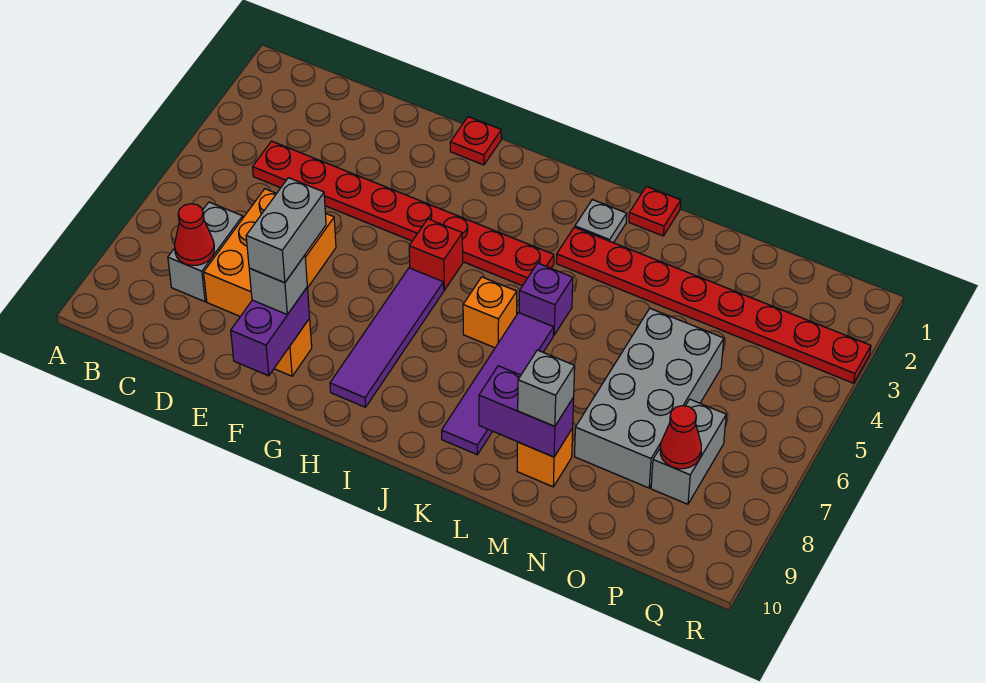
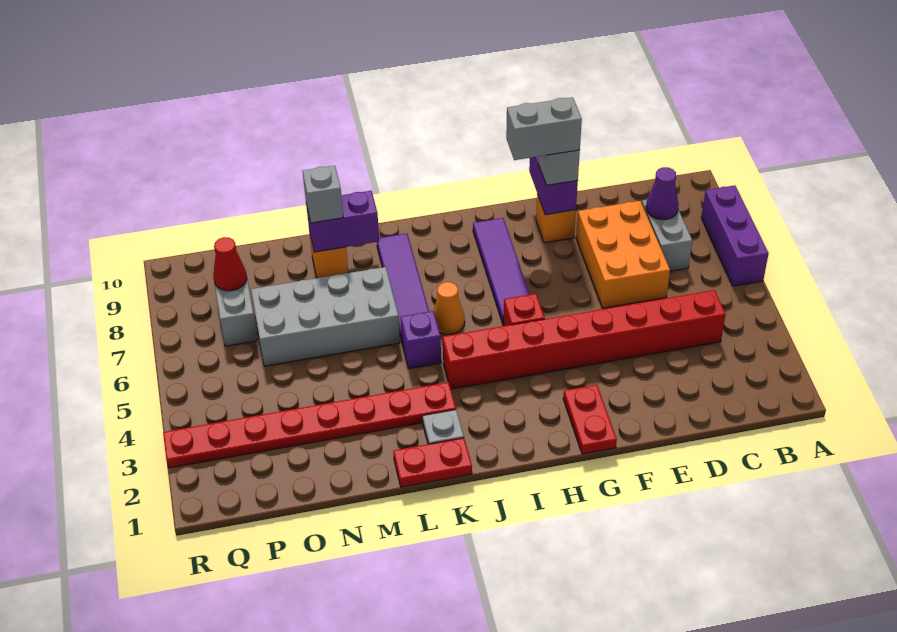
none -> purple 1x3 brick [701,185,769,286]
red 1x8 plate [253,141,554,286] -> red 1x8 brick [443,290,726,389]
red 1x1 cone [175,204,214,265] -> purple 1x1 cone [646,167,678,219]
grey 1x2 brick [246,178,326,283] -> grey 1x2 brick turned to [506,97,582,160]
red 1x1 plate [450,117,501,165] -> red 1x2 plate [563,385,617,454]
orange 1x1 brick [463,277,517,348] -> orange 1x1 cone [434,282,465,334]
red 1x1 plate [629,186,681,236] -> red 1x2 plate [393,438,472,487]
grey 2x4 brick [574,308,724,488] -> grey 2x4 brick turned to [251,267,400,366]

